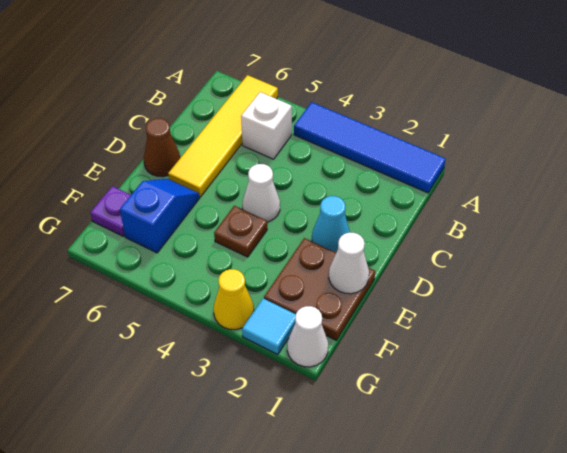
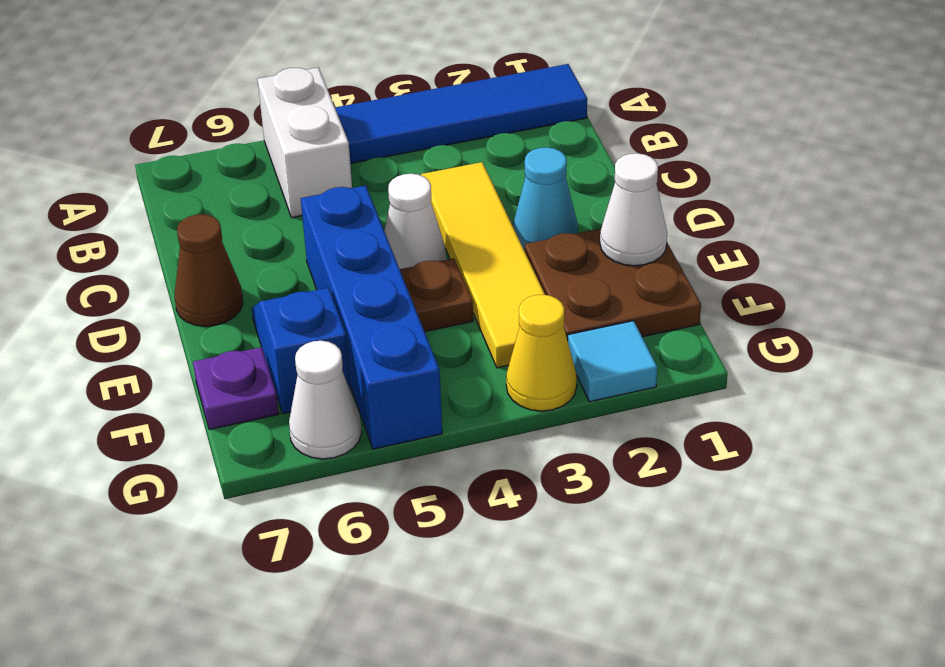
yellow 1x4 tile [168,75,278,197] -> yellow 1x4 tile moved to [421,162,545,368]
white 1x1 brick [241,92,292,159] -> white 1x2 brick [258,68,352,218]
none -> blue 1x4 brick [301,186,442,449]
white 1x1 cone [287,306,328,367] -> white 1x1 cone moved to [289,341,362,459]

